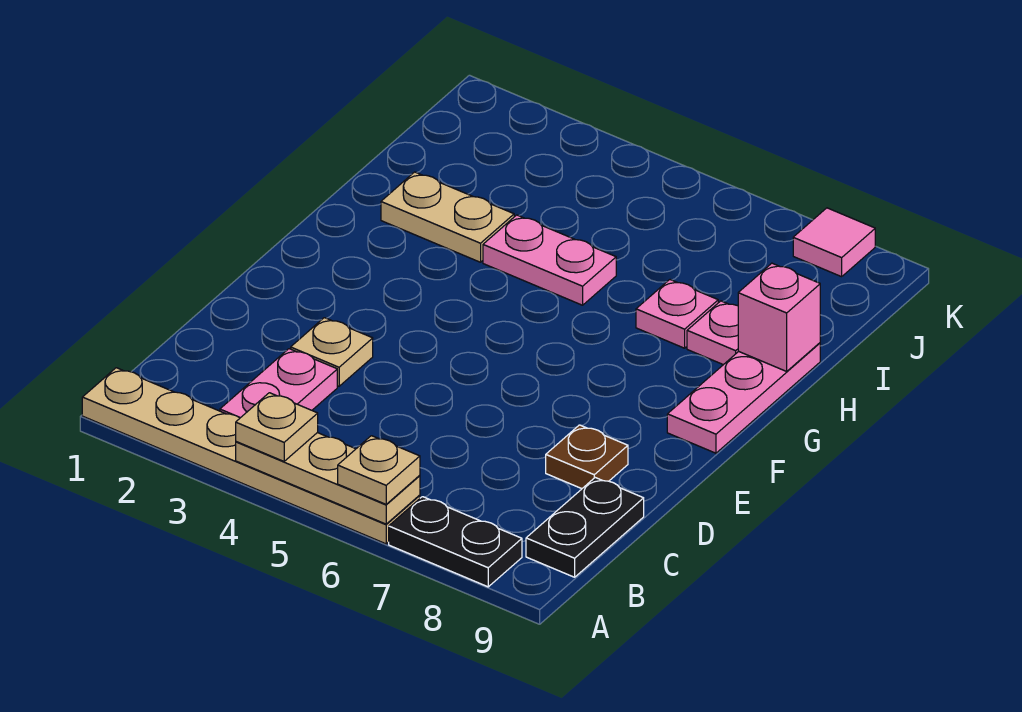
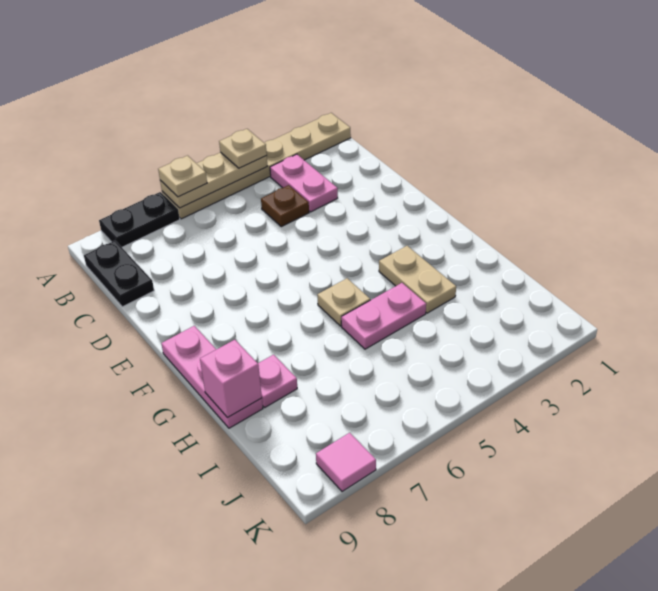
tan 1x1 plate [291,318,373,386] -> tan 1x1 plate moved to [317,278,370,326]
brown 1x1 plate [546,425,628,489] -> brown 1x1 plate moved to [261,185,309,227]
tan 1x2 plate [381,172,514,262] -> tan 1x2 plate turned to [379,246,456,313]
pink 1x1 plate [636,280,718,348] -> none

